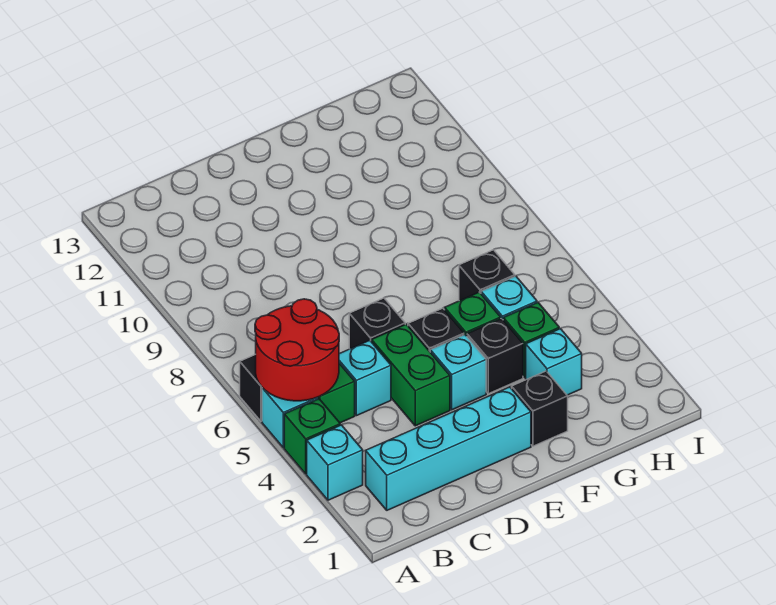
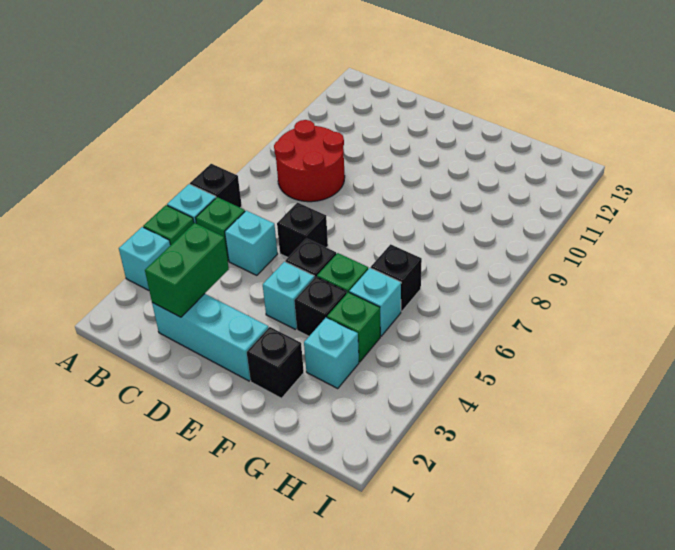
red 2x2 round brick [255,299,339,401] -> red 2x2 round brick moved to [274,120,345,202]
cyan 1x4 brick [366,387,531,510] -> cyan 1x3 brick [152,294,268,381]
green 1x2 brick [372,324,450,426] -> green 1x2 brick moved to [145,223,229,317]

